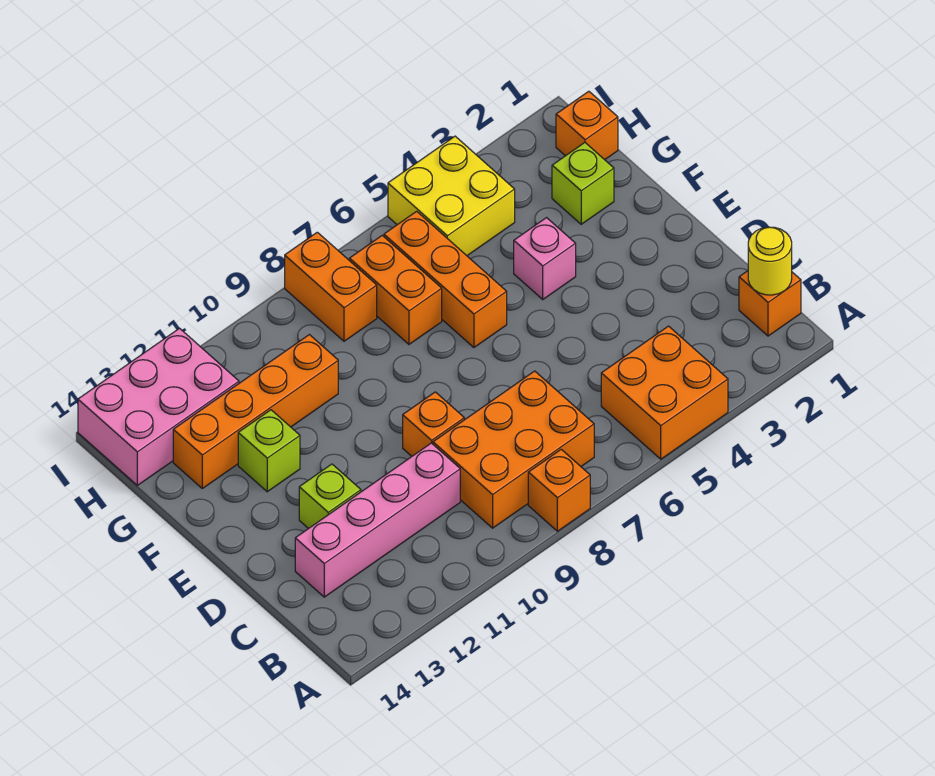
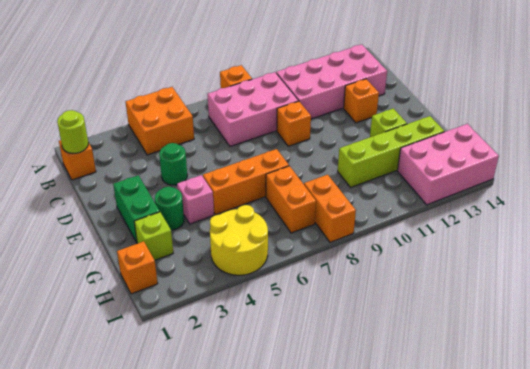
yellow 1x1 round brick [748,227,792,295] -> lime 1x1 round brick [57,110,88,153]
orange 2x3 brick [433,371,594,528] -> pink 2x3 brick [208,72,299,146]
pink 1x4 brick [295,443,460,597] -> pink 2x4 brick [276,44,387,119]
none -> green 1x1 round brick [159,143,187,185]
lime 1x1 brick [299,464,361,529] -> orange 1x1 brick [344,79,379,123]
none -> green 1x2 brick [113,175,160,242]
none -> green 1x1 round brick [155,187,184,230]
orange 1x3 brick [384,211,507,347] -> orange 1x3 brick turned to [203,149,289,215]
orange 1x4 brick [173,335,338,488] -> lime 1x4 brick [338,116,444,187]
yellow 2x2 brick [388,136,515,256] -> yellow 2x2 round brick [210,205,268,275]

